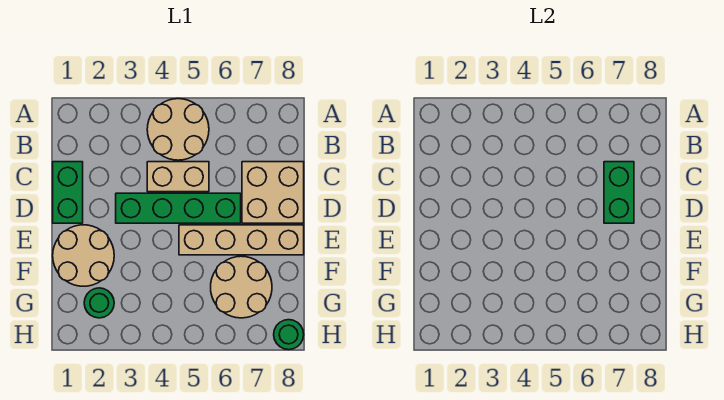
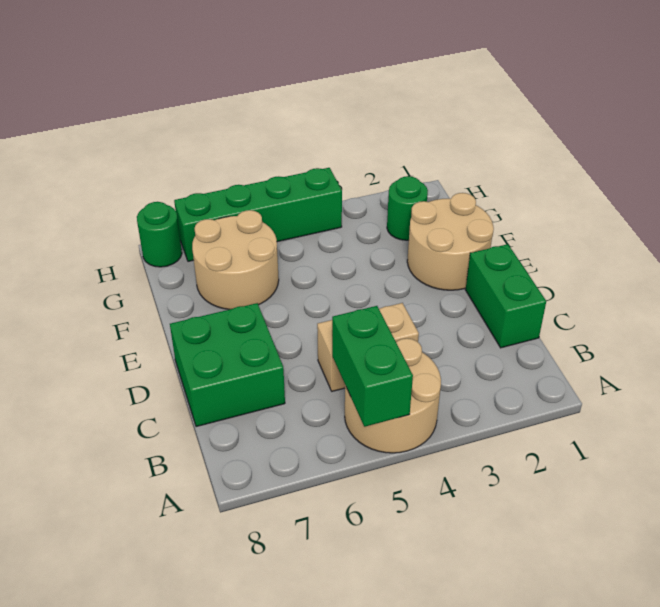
tan 2x2 brick [242,162,304,223] -> green 2x2 brick [170,303,285,427]
green 1x2 brick [604,162,634,223] -> green 1x2 brick moved to [332,306,413,427]
green 1x4 brick [116,193,241,223] -> green 1x4 brick moved to [174,168,342,261]
tan 1x4 brick [179,225,304,255] -> none

